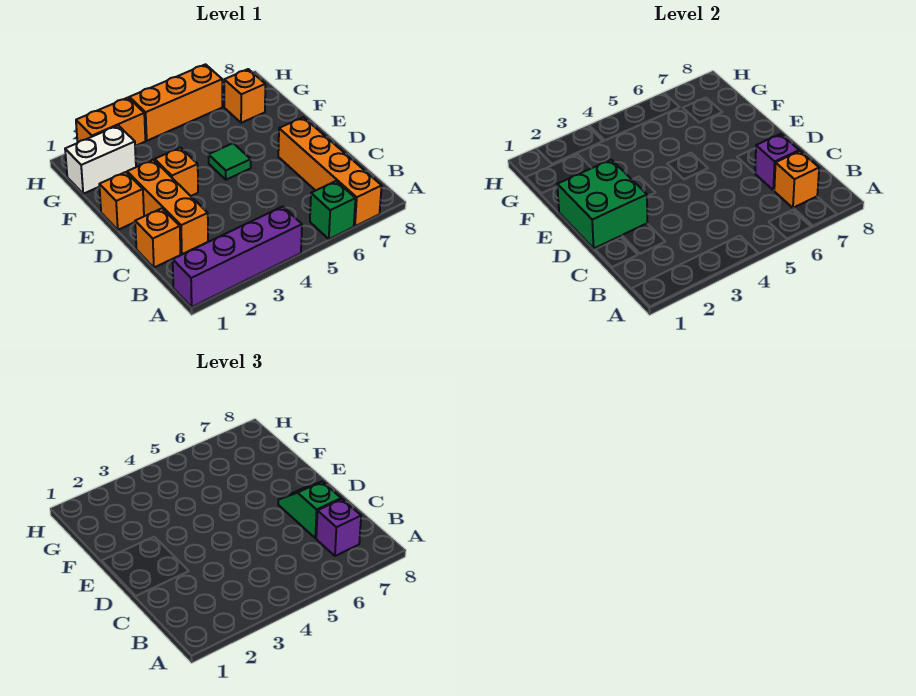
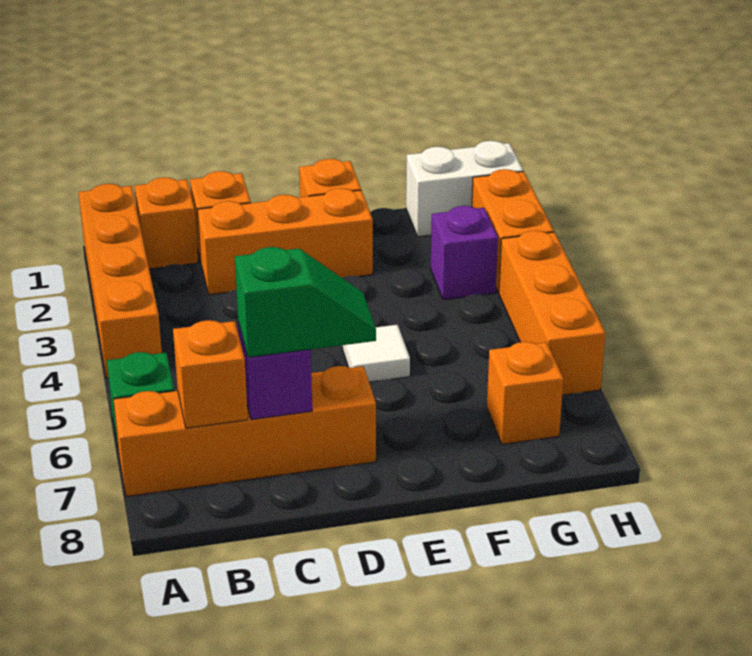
purple 1x4 brick [173,207,302,307] -> orange 1x4 brick [79,184,162,378]
purple 1x1 brick [316,499,361,556] -> purple 1x1 brick moved to [431,206,498,300]
green 2x2 brick [557,160,647,248] -> none
orange 1x1 brick [155,148,198,196] -> orange 1x1 brick moved to [135,177,198,269]
green 1x1 tile [209,143,251,180] -> white 1x1 tile [343,325,410,382]
white 1x2 brick [65,125,136,194] -> white 1x2 brick turned to [406,141,523,237]

